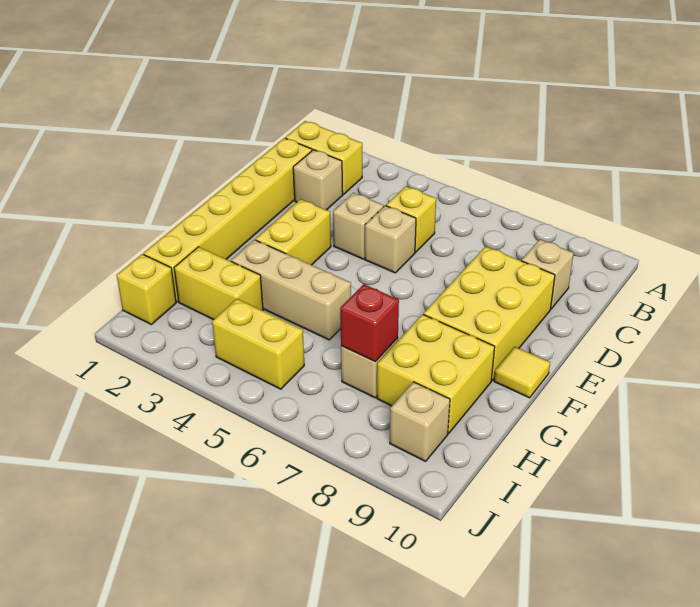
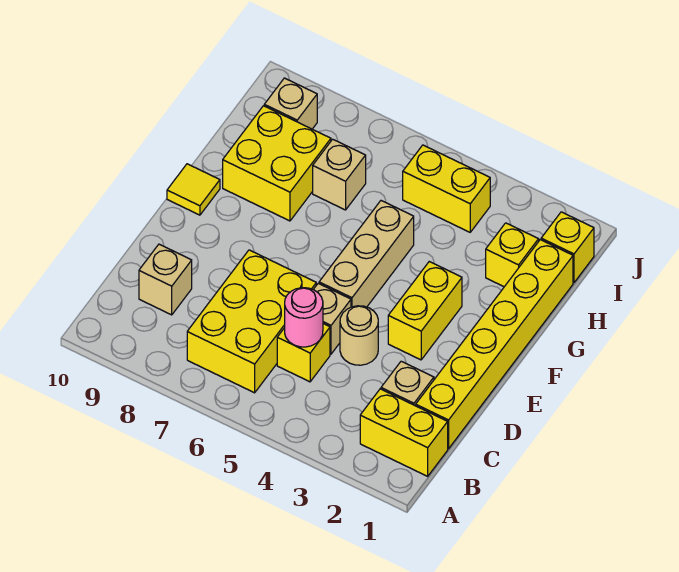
none -> pink 1x1 round brick [285,288,323,347]
tan 1x1 brick [333,193,384,259] -> tan 1x1 round brick [340,306,378,365]
yellow 2x3 brick [423,247,555,381] -> yellow 2x3 brick moved to [187,250,316,393]
tan 1x3 brick [231,240,351,340] -> tan 1x3 brick turned to [319,201,414,307]
yellow 1x2 brick [174,247,263,320] -> yellow 1x1 brick [486,223,539,287]
red 1x1 brick [340,284,399,362] -> none

